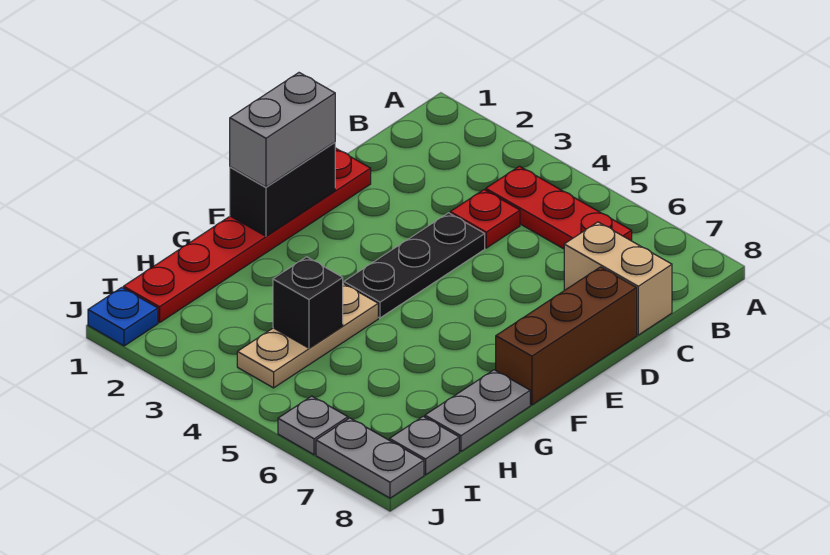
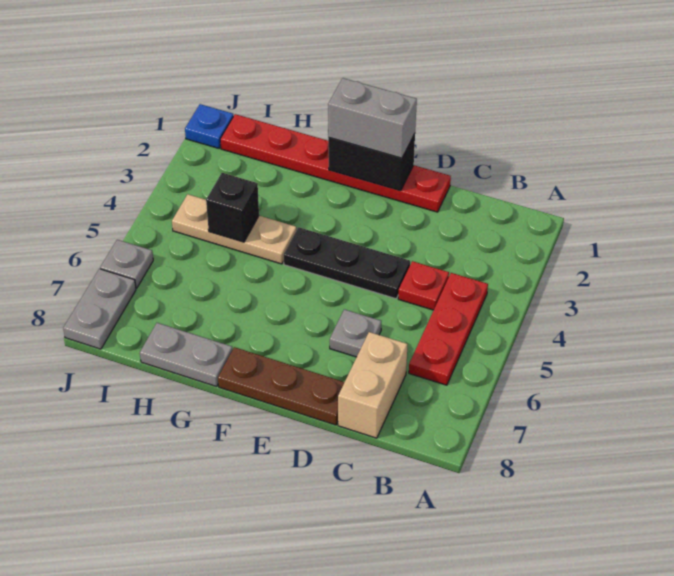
brown 1x3 brick [496,267,637,405] -> brown 1x3 plate [218,347,344,425]
grey 1x1 plate [389,416,459,475] -> grey 1x1 plate moved to [330,309,381,357]

